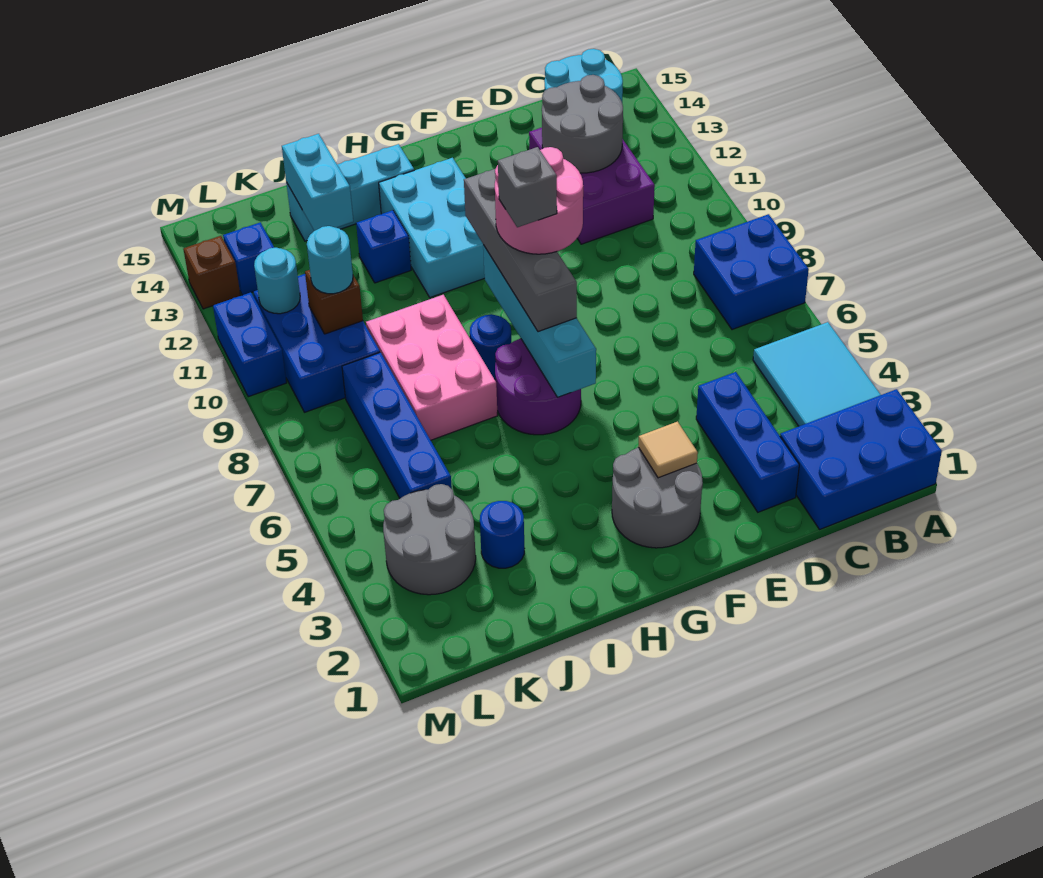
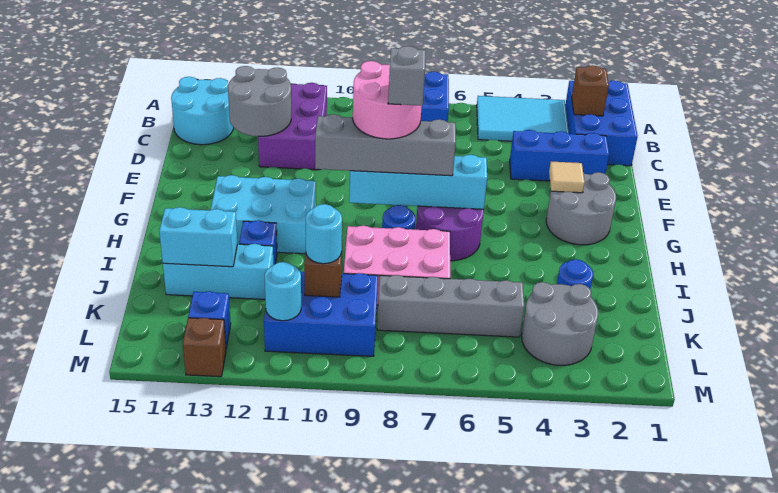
none -> brown 1x1 brick [572,65,609,116]
purple 2x3 brick [529,128,655,244] -> purple 2x3 brick turned to [258,83,327,170]
cyan 1x3 brick [286,144,414,241] -> cyan 1x3 brick turned to [163,244,273,299]
blue 1x4 brick [342,352,452,498] -> grey 1x4 brick [377,275,524,337]
blue 1x2 brick [213,292,287,397] -> none

